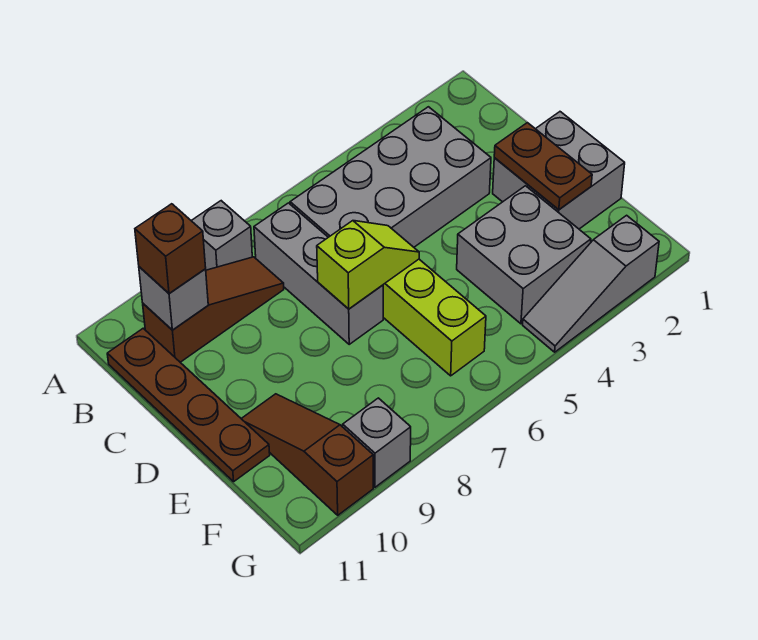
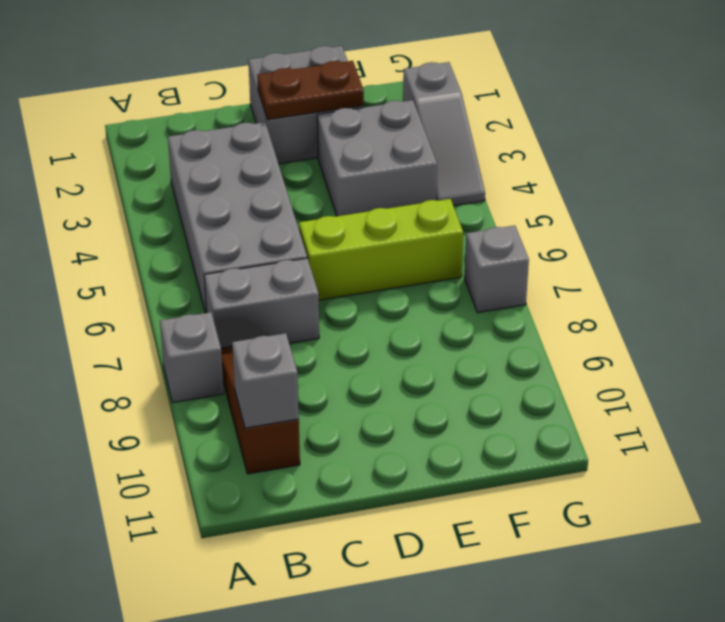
grey 1x3 brick [254,203,383,344] -> grey 1x2 brick [204,258,319,348]
brown 1x1 brick [135,204,206,294] -> none
brown 1x4 plate [107,328,270,482] -> none
lime 1x2 slope [317,221,419,309] -> none
brown 1x3 slope [241,394,373,515] -> none
grey 1x1 brick [343,398,411,487] -> grey 1x1 brick moved to [465,226,529,313]

